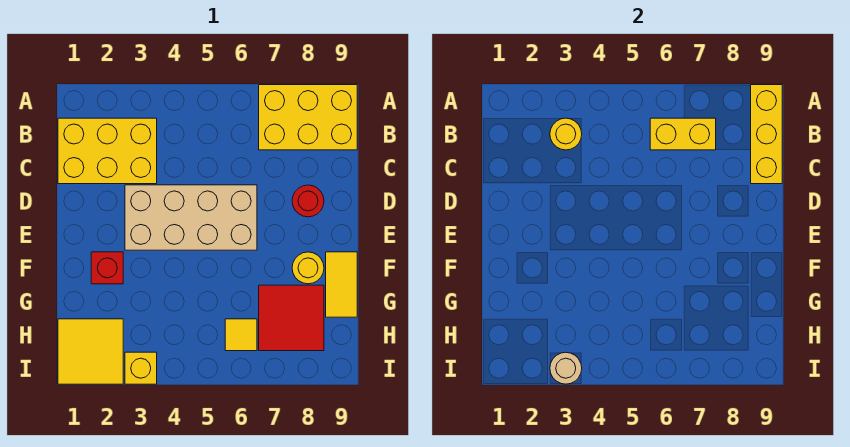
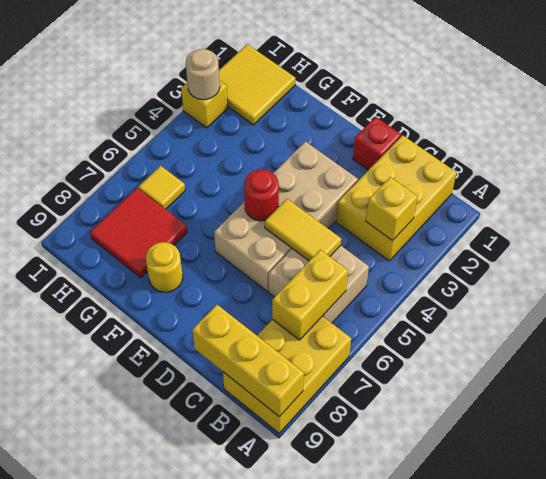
yellow 1x1 round brick [550,118,582,150] -> yellow 1x1 brick [366,177,418,241]
none -> tan 2x2 brick [269,245,369,323]
red 1x1 round brick [292,185,324,217] -> red 1x1 round brick moved to [244,169,279,221]
red 1x1 brick [91,252,123,284] -> red 1x1 brick moved to [353,117,401,170]
yellow 1x2 tile [326,252,357,317] -> yellow 1x2 tile moved to [265,199,341,261]

